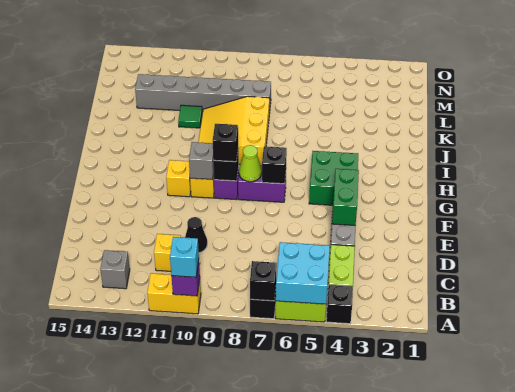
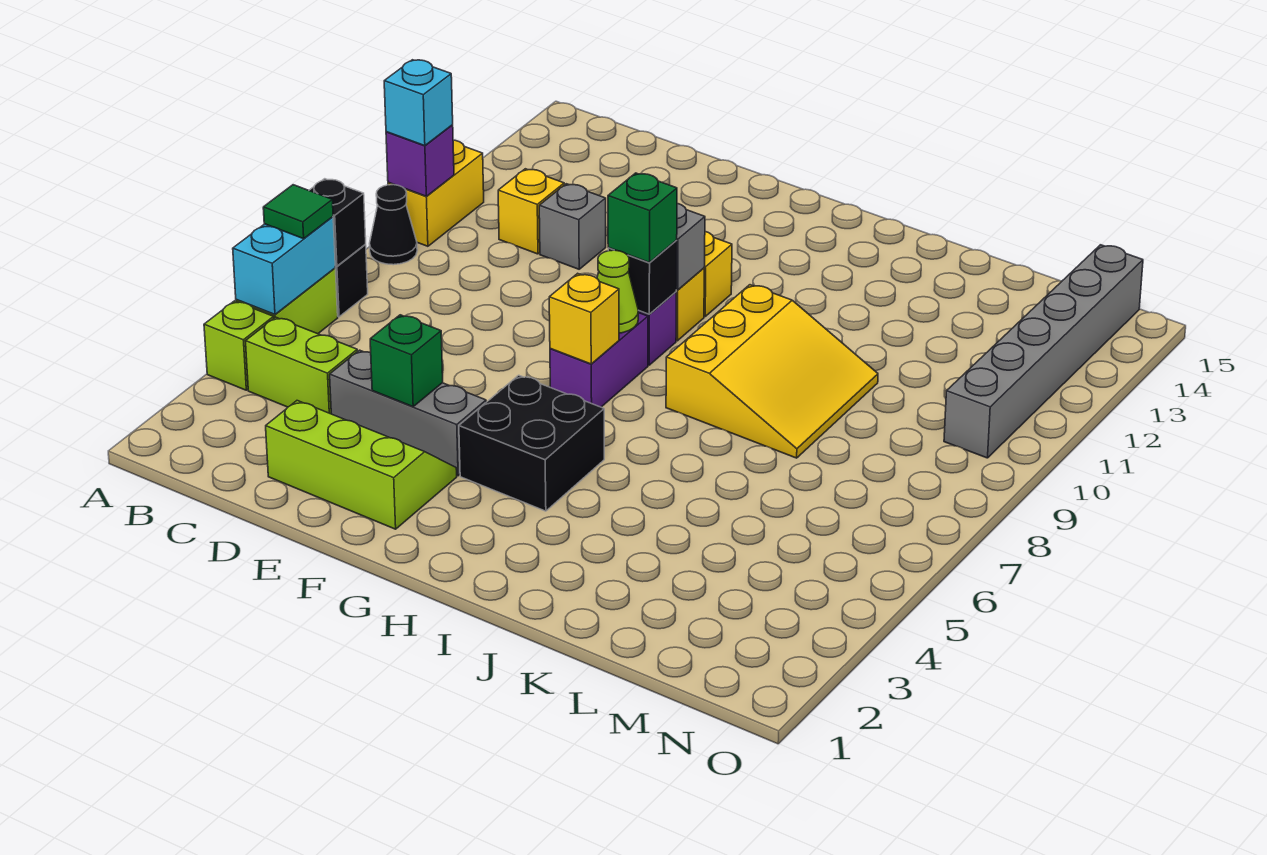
black 1x1 brick [326,285,353,324] -> lime 1x1 brick [204,301,274,390]
cyan 2x2 brick [276,242,330,304] -> cyan 1x2 brick [233,217,335,314]
grey 1x1 brick [100,250,130,289] -> grey 1x1 brick moved to [539,184,606,269]
none -> lime 2x3 slope [266,401,457,529]
black 1x1 cone [185,217,207,253] -> black 1x1 cone moved to [370,185,417,265]
green 1x2 brick [332,169,359,226] -> green 1x1 brick [370,315,443,407]
green 2x2 brick [309,151,358,205] -> black 2x2 brick [459,375,604,511]
black 1x1 brick [262,146,287,184] -> yellow 1x1 brick [549,273,619,364]
black 1x1 brick [213,124,238,162] -> green 1x1 brick [608,173,677,263]
yellow 3x3 slope [199,96,269,165] -> yellow 3x3 slope turned to [666,285,878,458]
green 1x1 tile [178,105,202,128] -> green 1x1 tile moved to [263,185,333,239]
grey 1x6 brick [135,74,271,114] -> grey 1x6 brick moved to [944,245,1143,458]

